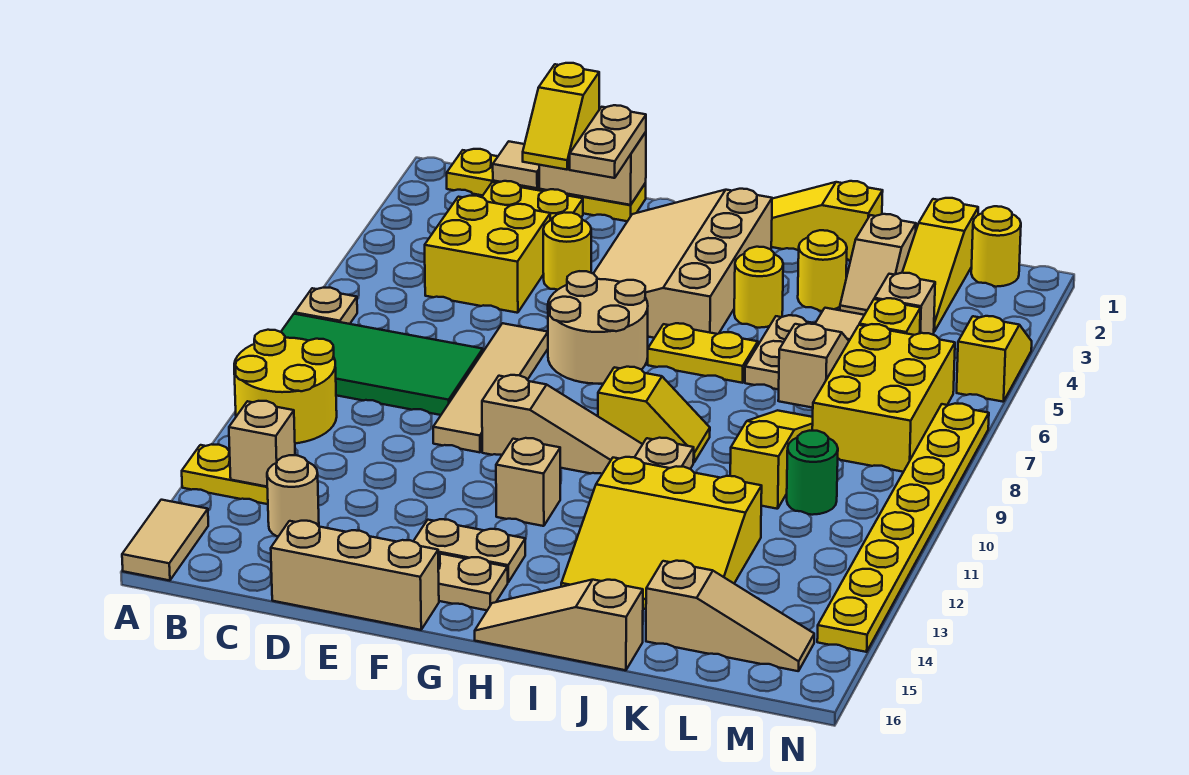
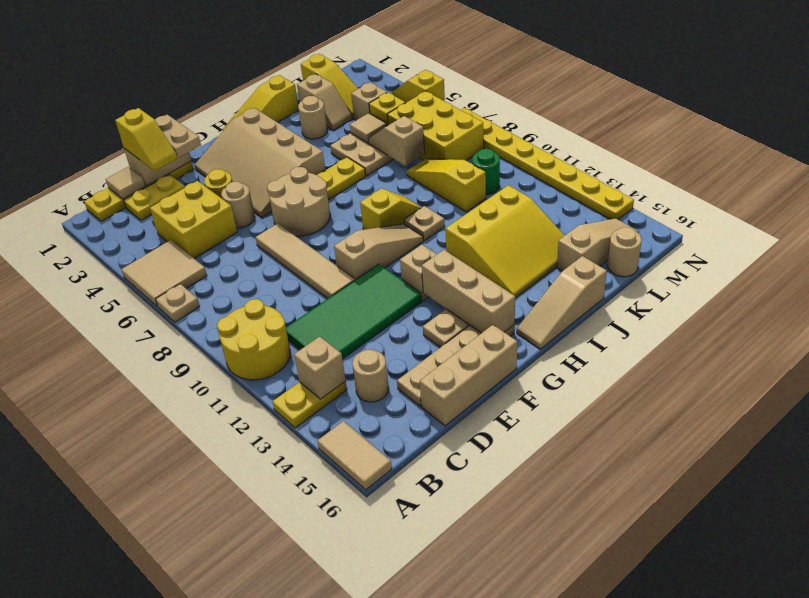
none -> tan 2x2 tile [121,240,207,307]
green 2x4 tile [281,314,483,415] -> green 2x4 tile moved to [286,264,422,359]
none -> tan 1x1 round brick [221,182,255,228]
none -> tan 1x3 brick [422,250,515,333]
yellow 1x1 round brick [734,247,783,328] -> none
yellow 1x1 round brick [798,230,847,311] -> tan 1x1 round brick [298,96,327,139]
none -> tan 1x1 round brick [608,227,642,277]
yellow 1x1 round brick [971,206,1021,287] -> none

